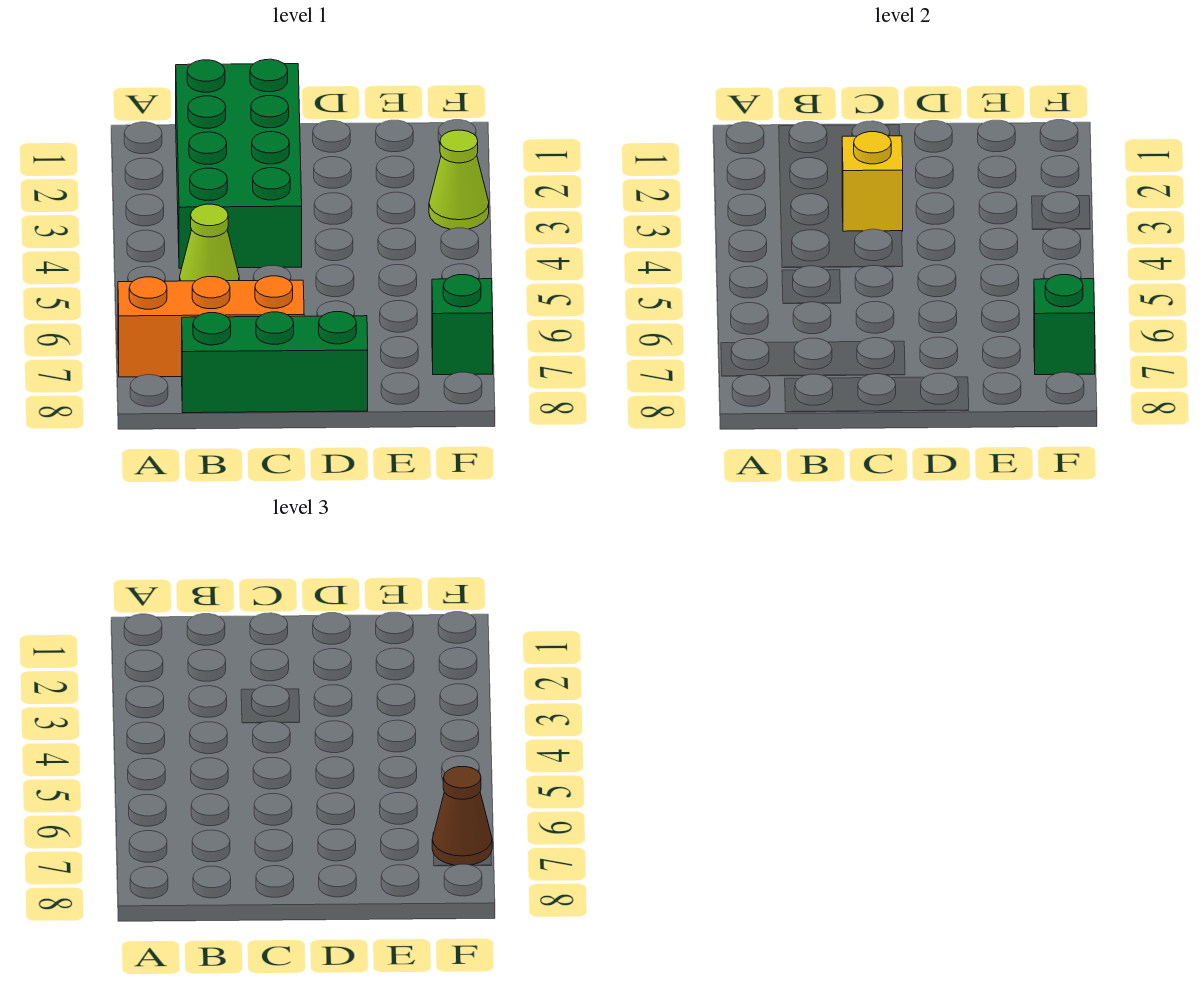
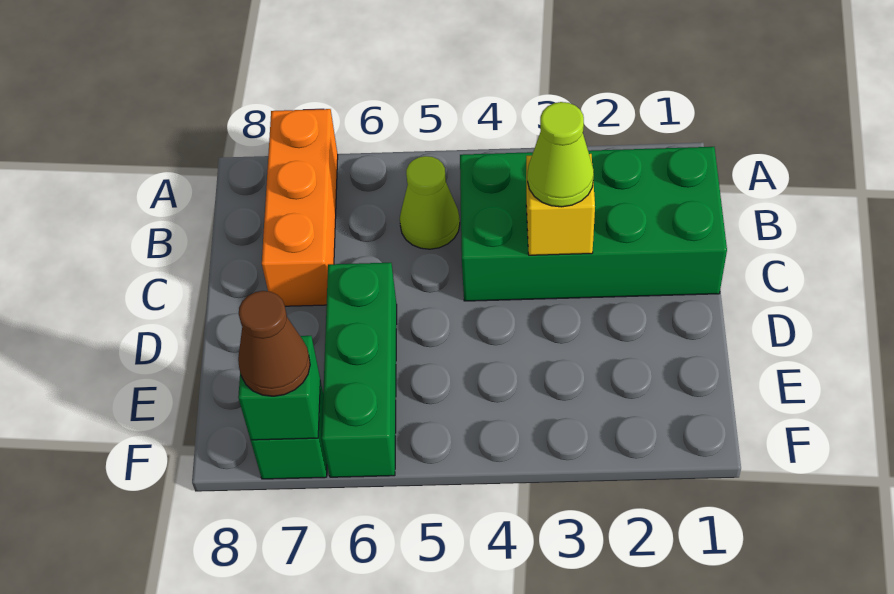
green 1x3 brick [182,312,368,413] -> green 1x3 brick moved to [322,263,397,477]
lime 1x1 cone [429,130,489,229] -> lime 1x1 cone moved to [527,102,594,207]

